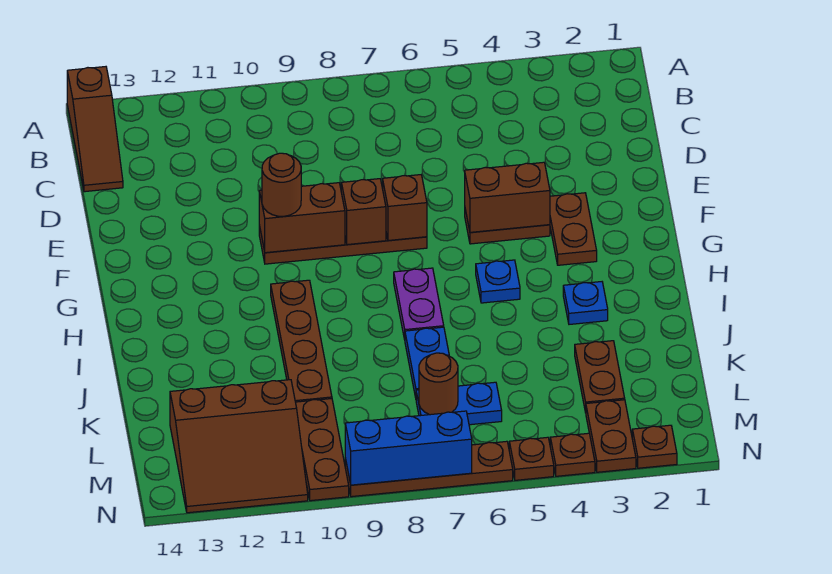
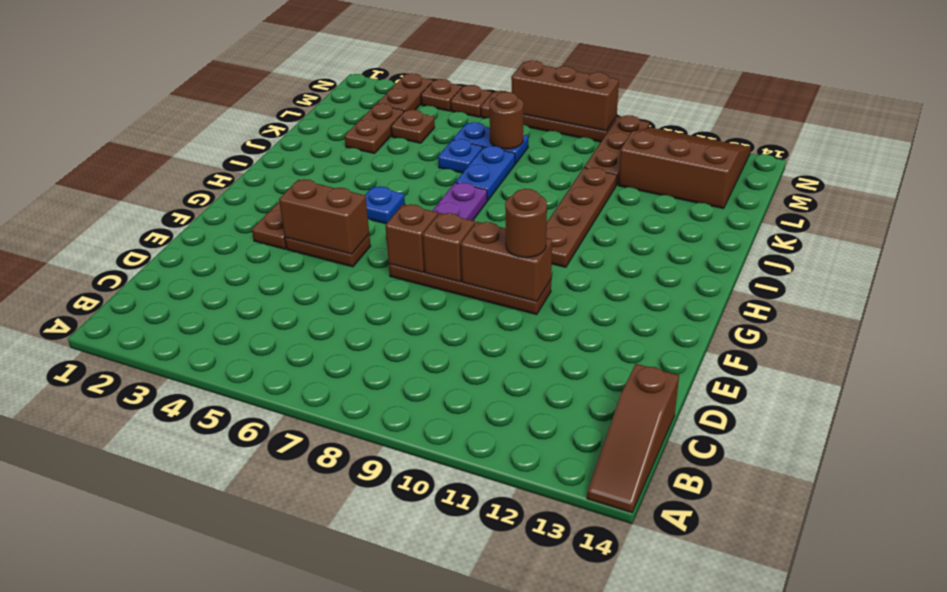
brown 1x3 slope [67,67,123,192] -> brown 1x3 slope turned to [587,364,679,513]
blue 1x1 plate [563,282,608,324] -> blue 1x1 plate moved to [438,139,483,173]
brown 1x1 plate [632,425,677,468] -> brown 1x1 plate moved to [391,110,435,143]
blue 1x3 brick [345,411,472,485] -> brown 1x3 brick [511,60,619,131]

